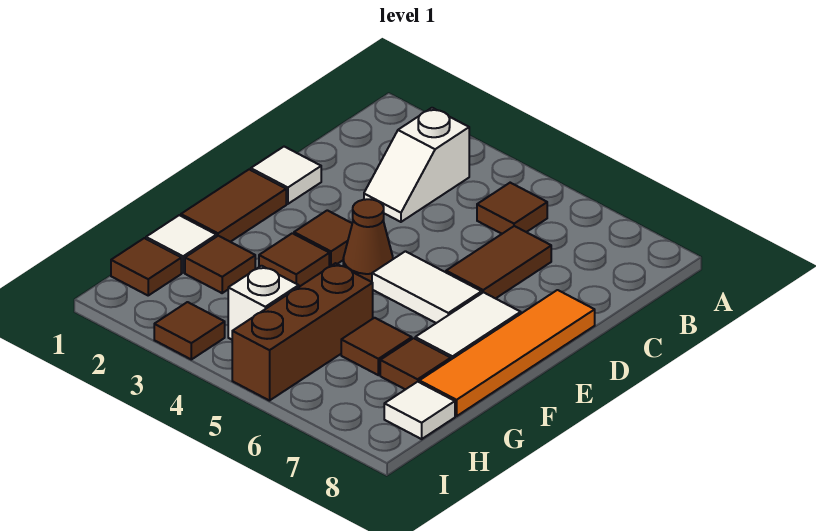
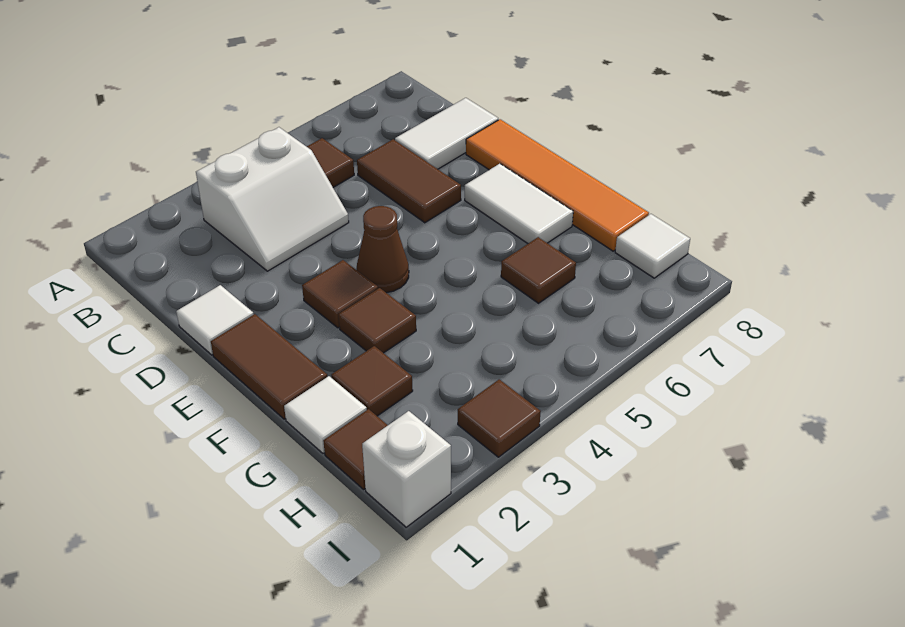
white 1x2 slope [364,108,469,222] -> white 2x2 slope [196,127,349,271]
white 1x2 tile [372,251,482,323] -> white 1x2 tile moved to [395,98,498,169]
brown 1x3 brick [232,263,373,401] -> none
brown 1x1 tile [380,338,451,390] -> none
white 1x1 brick [228,266,299,340] -> white 1x1 brick moved to [362,411,451,527]

